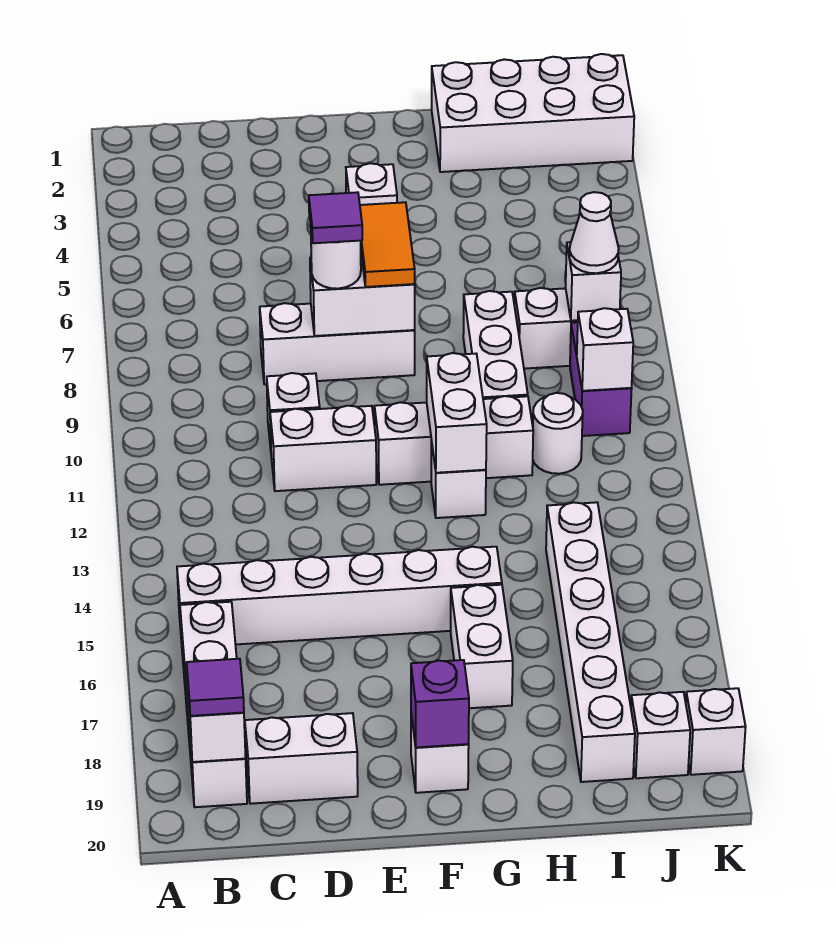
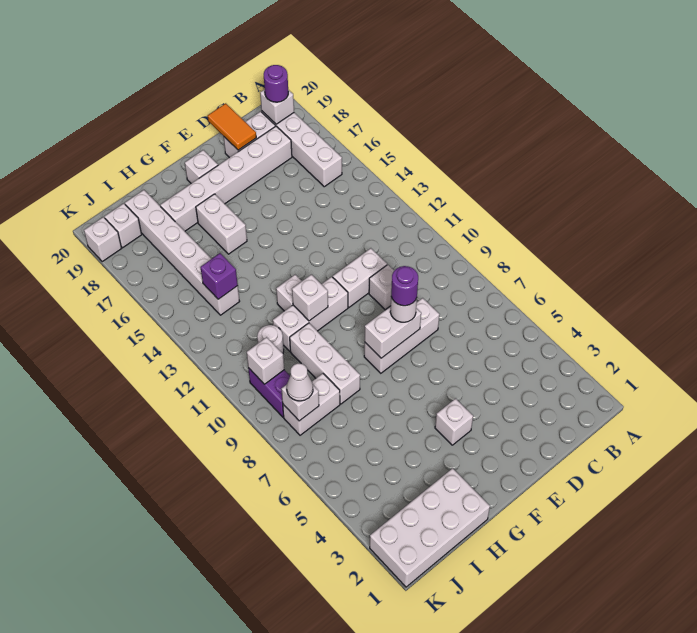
white 1x6 brick [177,547,502,645] -> white 1x6 brick moved to [160,126,292,231]
purple 1x1 tile [187,659,244,716] -> purple 1x1 round brick [264,65,288,102]
purple 1x1 tile [309,192,362,243] -> purple 1x1 round brick [391,266,418,306]
orange 1x2 tile [360,202,415,287] -> orange 1x2 tile moved to [208,103,256,150]
purple 1x1 brick [411,660,469,747] -> purple 1x1 brick moved to [200,253,238,299]
white 1x2 brick [427,353,487,473] -> white 1x1 brick [292,275,328,321]

